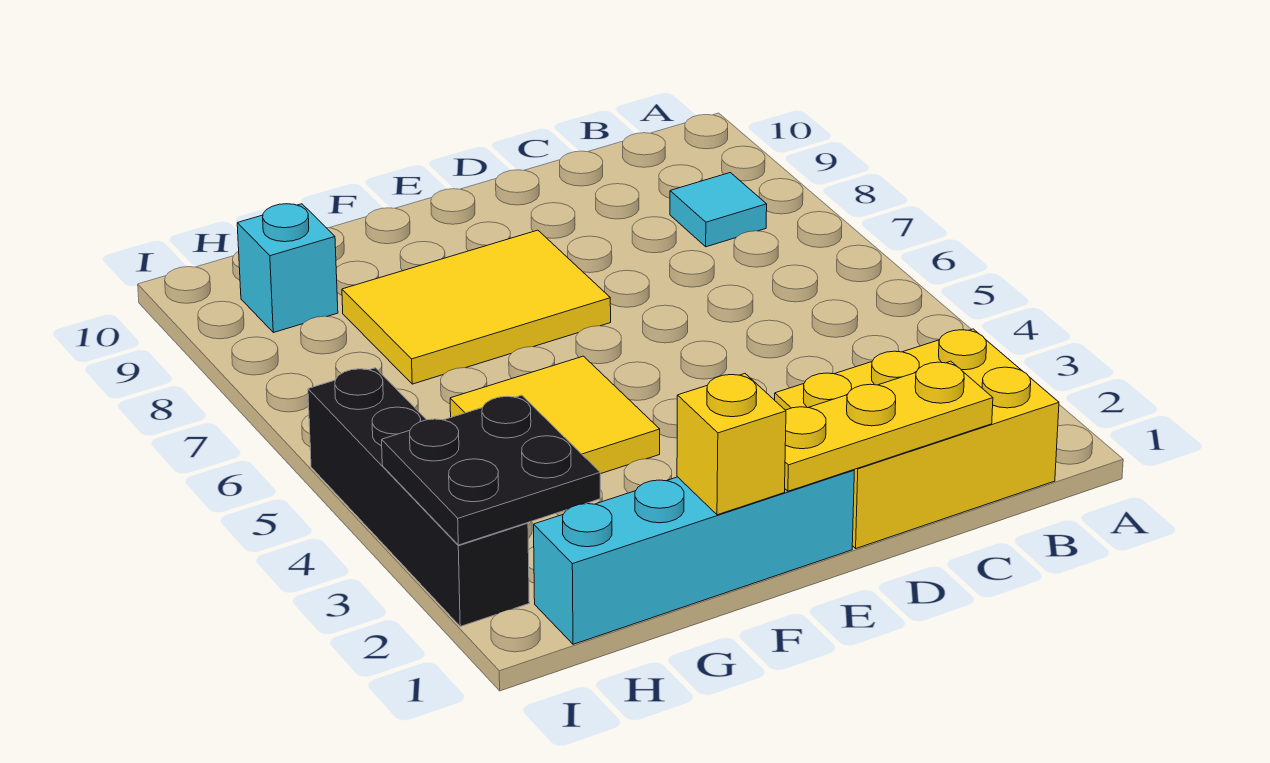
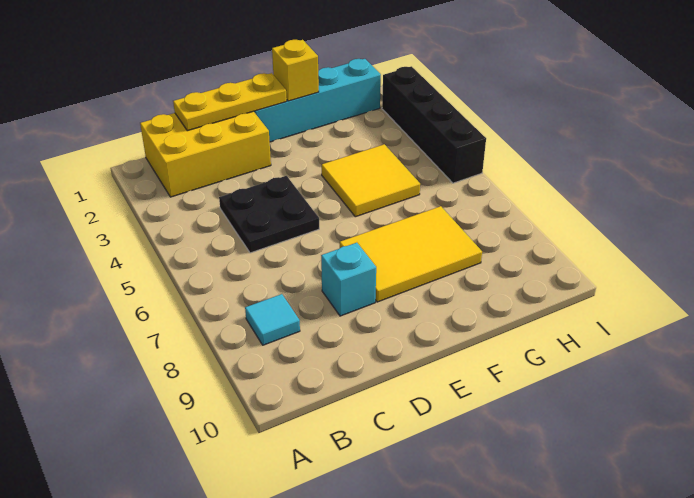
black 2x2 plate [382,395,600,545] -> black 2x2 plate moved to [219,176,319,253]
cyan 1x1 brick [237,204,338,333] -> cyan 1x1 brick moved to [321,243,376,316]

